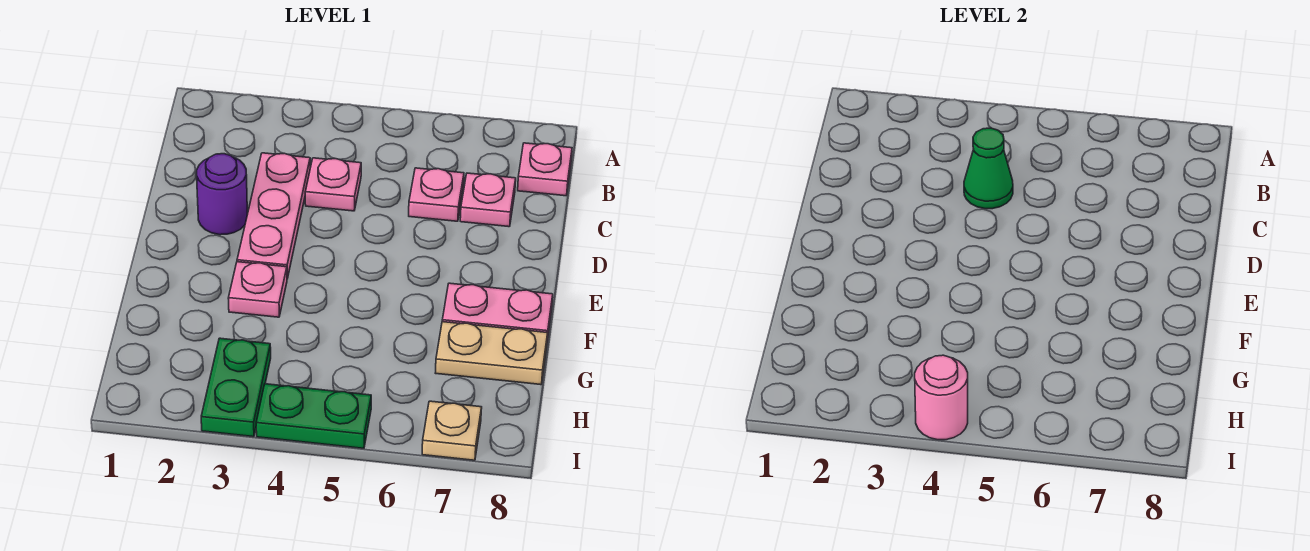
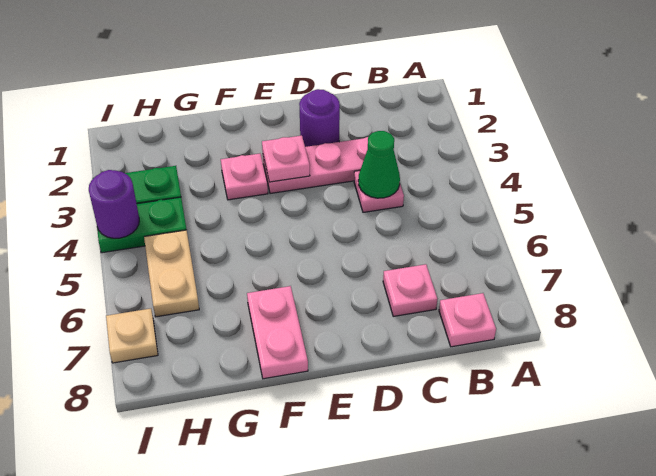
pink 1x1 plate [409,168,464,221] -> pink 1x1 plate moved to [262,136,310,182]
tan 1x2 plate [436,322,548,385] -> tan 1x2 plate moved to [144,230,199,317]
green 1x2 plate [256,384,371,448] -> green 1x2 plate turned to [97,197,187,253]
pink 1x1 round brick [915,355,968,440] -> purple 1x1 round brick [89,170,139,238]

